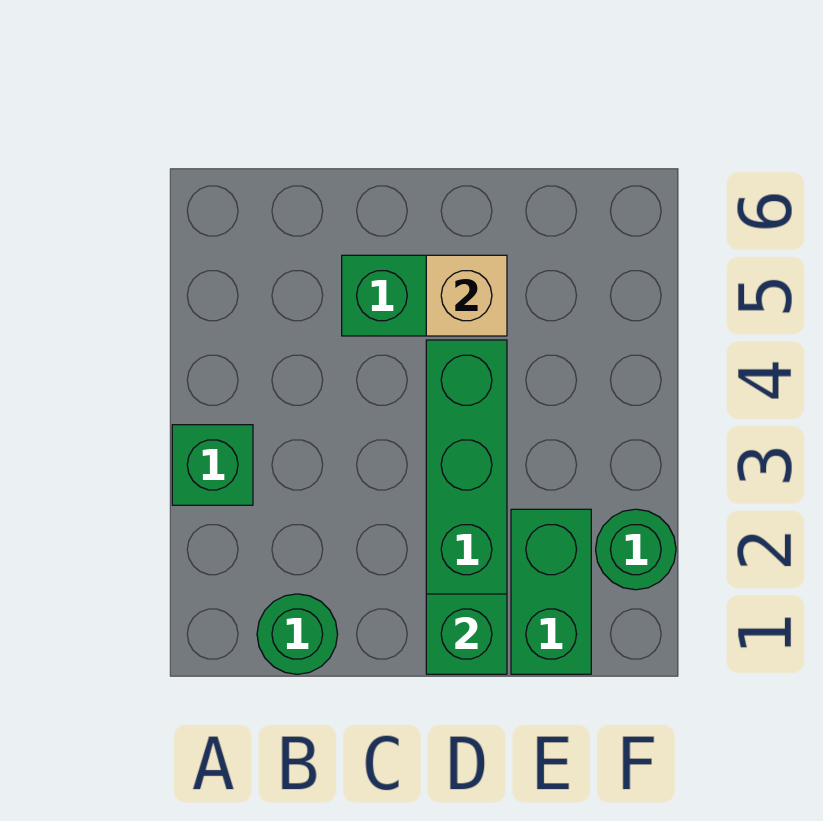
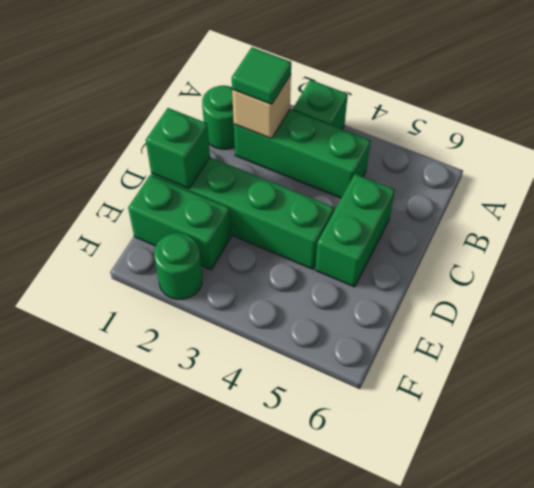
none -> green 1x3 brick [234,109,371,198]
none -> green 1x1 tile [232,47,291,104]
tan 1x1 brick [426,255,507,336] -> tan 1x1 brick moved to [232,75,291,139]

